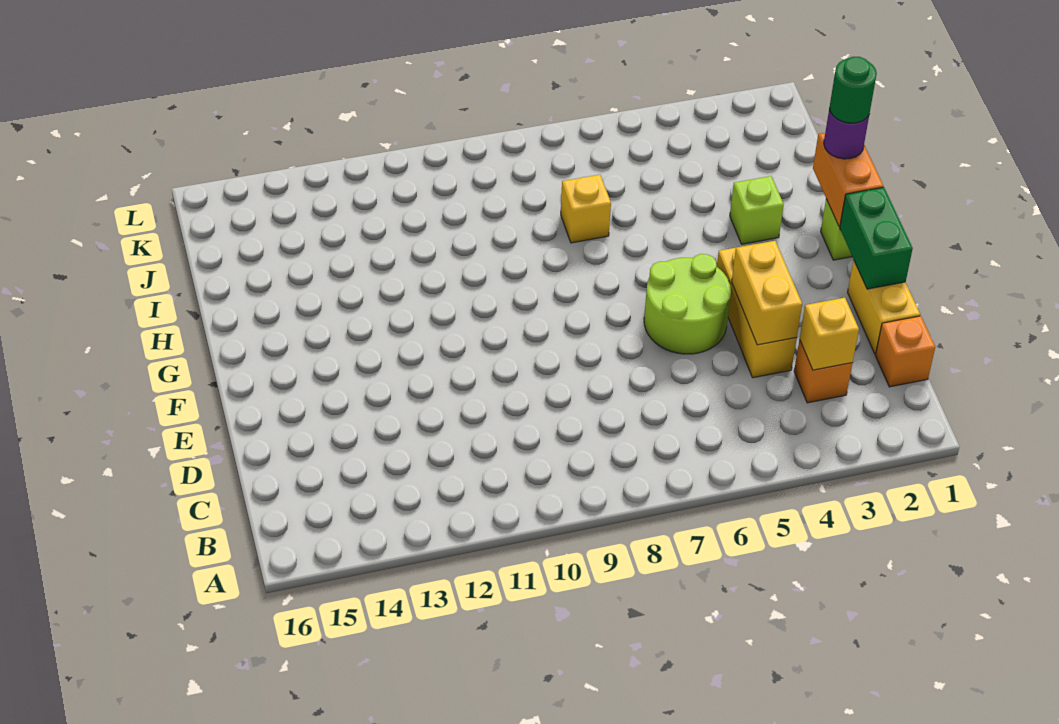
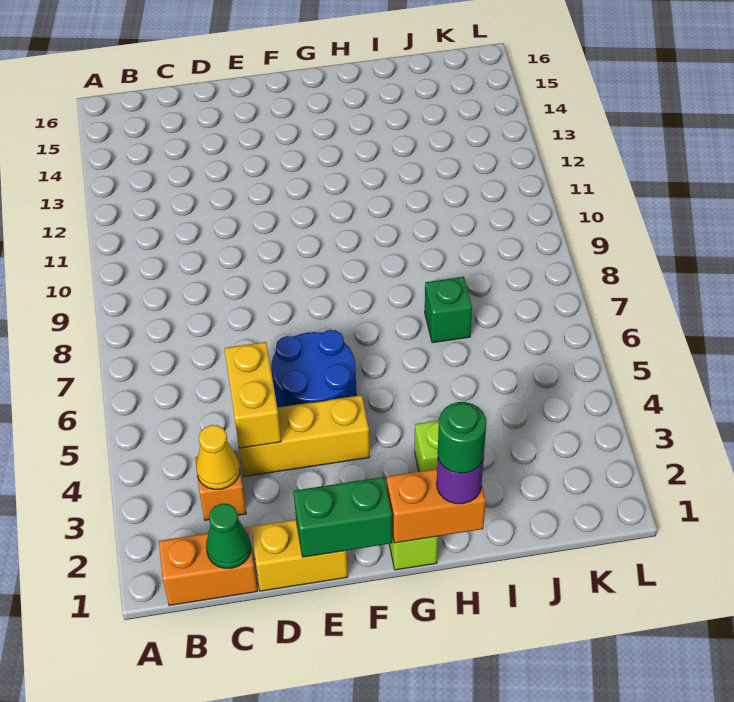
orange 1x1 brick [876,316,935,387] -> orange 1x2 brick [159,527,258,605]
none -> green 1x1 cone [206,503,251,568]
yellow 1x1 brick [800,298,859,370] -> yellow 1x1 cone [196,425,240,489]
yellow 1x2 brick [732,241,802,345] -> yellow 1x2 brick turned to [225,342,281,448]
lime 2x2 round brick [644,254,731,354] -> blue 2x2 round brick [271,330,356,408]
yellow 1x1 brick [561,175,611,243] -> green 1x1 brick [425,277,472,343]

